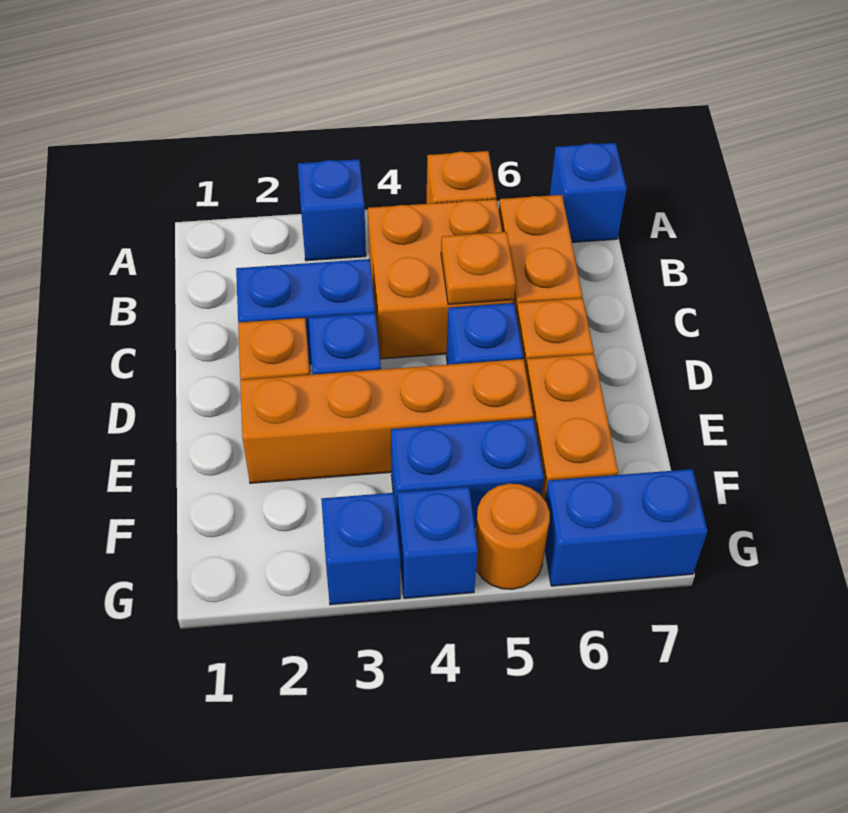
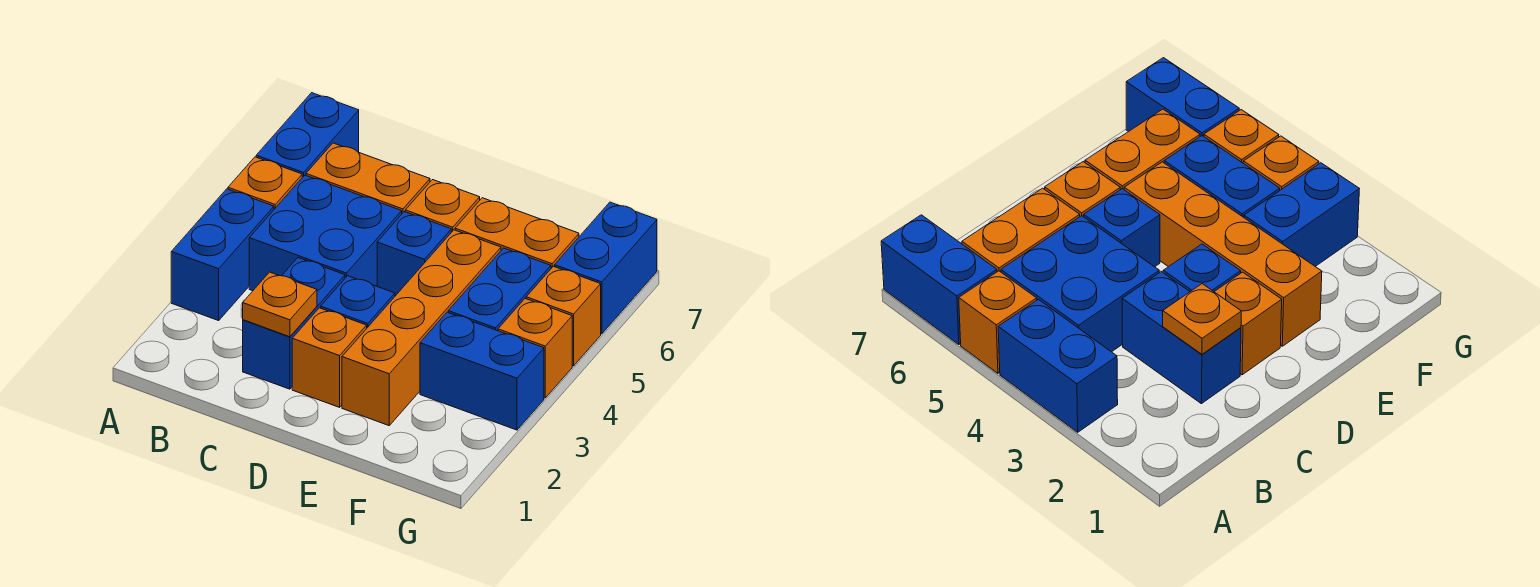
blue 1x1 brick [298,159,366,261] -> blue 1x2 brick [171,189,274,321]
blue 1x1 brick [550,143,627,242] -> blue 1x2 brick [256,93,359,177]
orange 2x2 brick [368,199,514,359] -> blue 2x2 brick [249,175,402,291]
orange 1x1 plate [441,232,516,304] -> orange 1x1 plate moved to [243,272,317,337]
blue 1x1 brick [321,493,400,605] -> blue 1x2 brick [420,312,544,430]
blue 1x1 brick [397,487,478,598] -> orange 1x1 brick [498,299,572,398]
orange 1x1 round brick [476,484,550,589] -> orange 1x1 brick [526,266,601,366]

